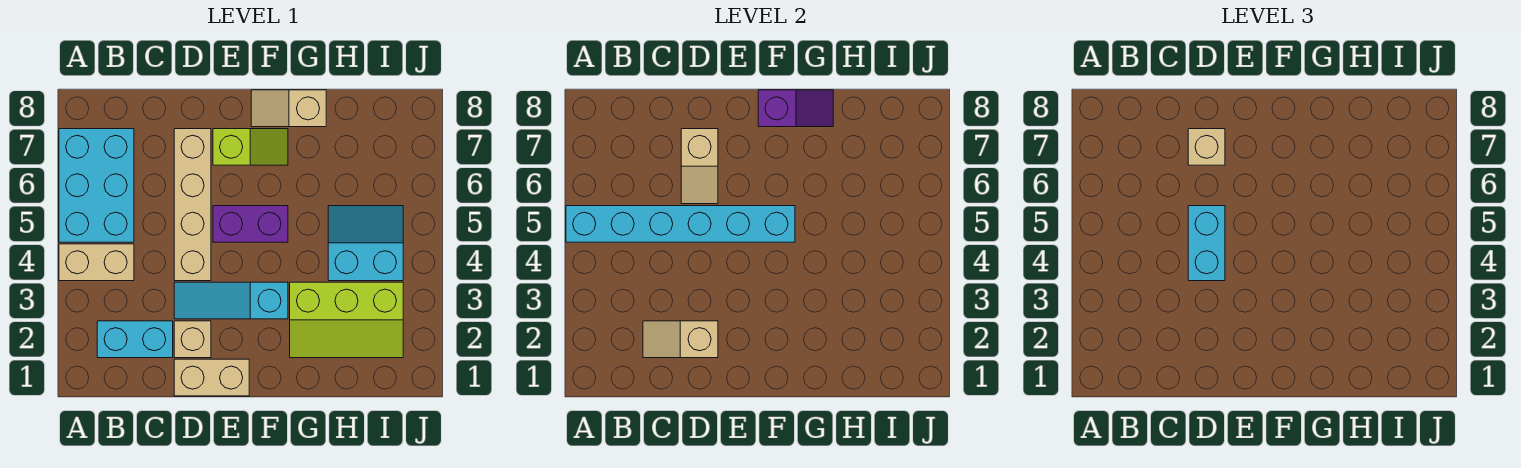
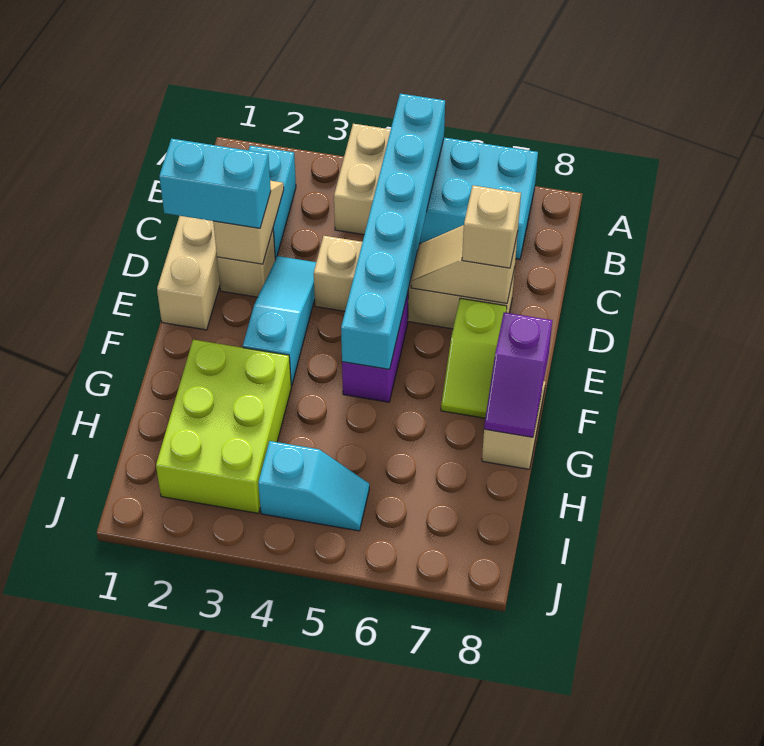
cyan 1x2 brick [1188,206,1225,281] -> cyan 1x2 brick moved to [159,139,271,228]
lime 2x3 slope [290,282,403,358] -> lime 2x3 brick [156,340,291,513]
cyan 2x2 slope [328,206,403,281] -> cyan 1x2 slope [258,441,369,531]

